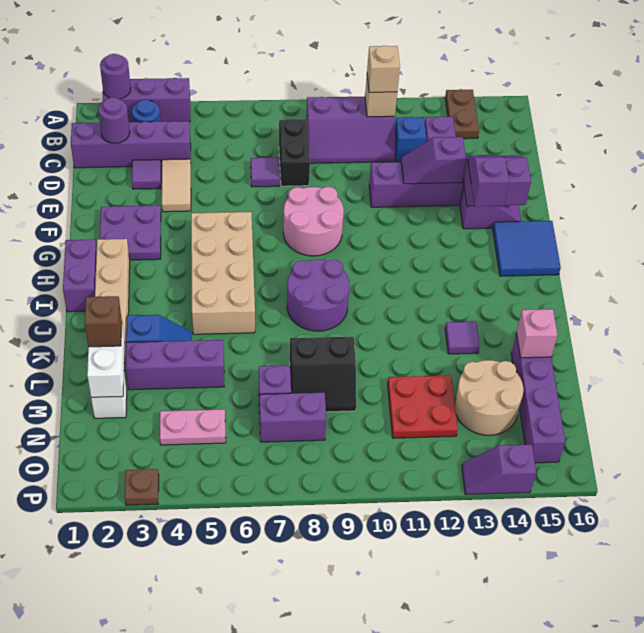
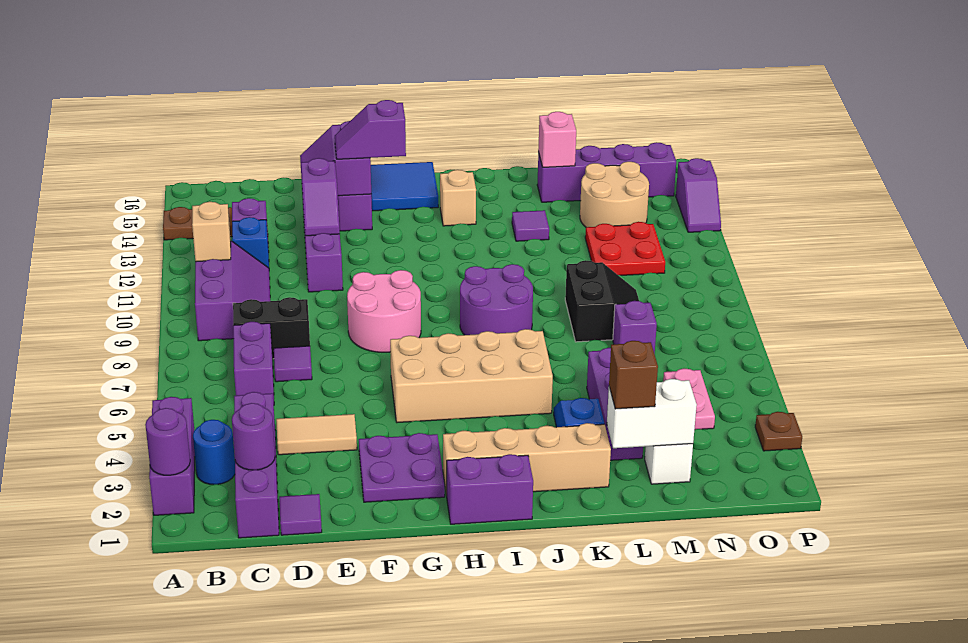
tan 1x1 brick [367,46,400,92] -> tan 1x1 brick moved to [440,170,476,226]
purple 1x1 tile [132,160,161,189] -> purple 1x1 tile moved to [279,494,322,535]
purple 1x2 brick [260,393,326,442] -> purple 1x2 brick moved to [233,322,274,404]

